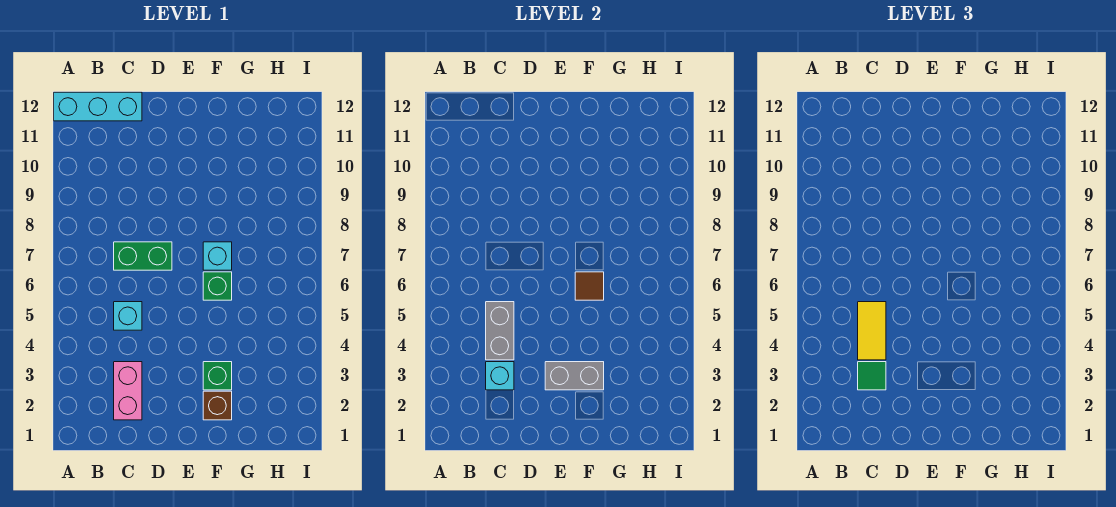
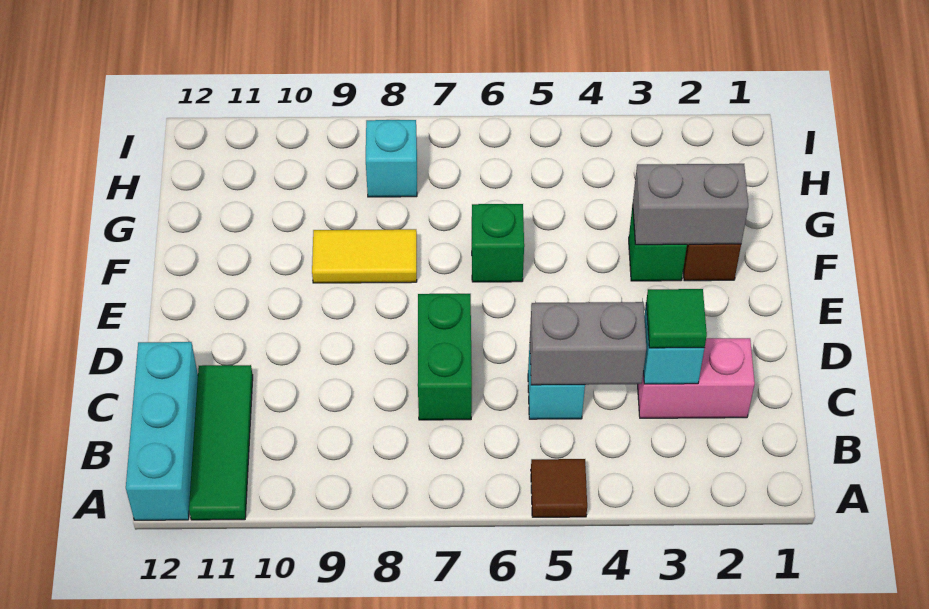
none -> green 1x3 tile [189,365,253,520]
yellow 1x2 tile [858,302,886,360] -> yellow 1x2 tile moved to [312,229,417,283]
grey 1x2 brick [545,362,604,390] -> grey 1x2 brick turned to [633,164,748,245]
brown 1x1 tile [575,272,604,300] -> brown 1x1 tile moved to [531,459,587,517]
cyan 1x1 brick [203,242,232,270] -> cyan 1x1 brick moved to [366,120,417,197]

